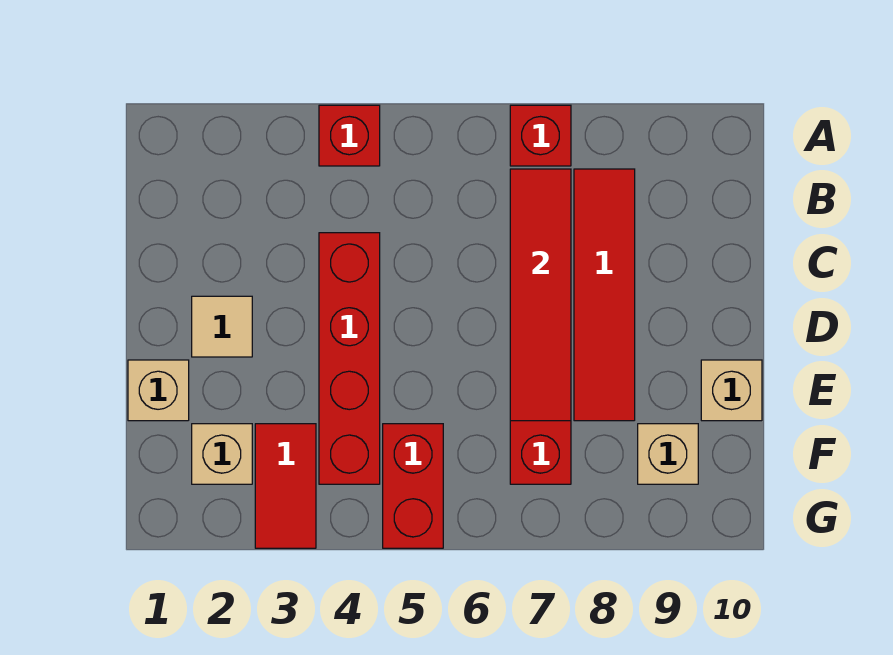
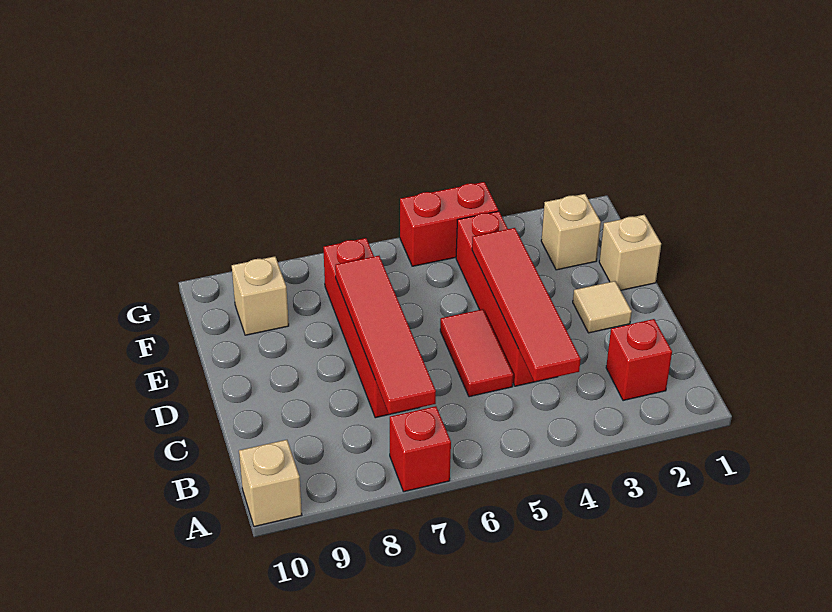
red 1x1 brick [319,105,380,166] -> red 1x1 brick moved to [606,319,672,401]
red 1x4 tile [574,169,635,421] -> red 1x4 tile moved to [472,228,581,382]
tan 1x1 brick [701,360,762,421] -> tan 1x1 brick moved to [239,440,302,527]
red 1x2 tile [255,424,316,548] -> red 1x2 tile moved to [440,309,513,397]
red 1x2 brick [383,424,443,548] -> red 1x2 brick turned to [400,182,498,266]

